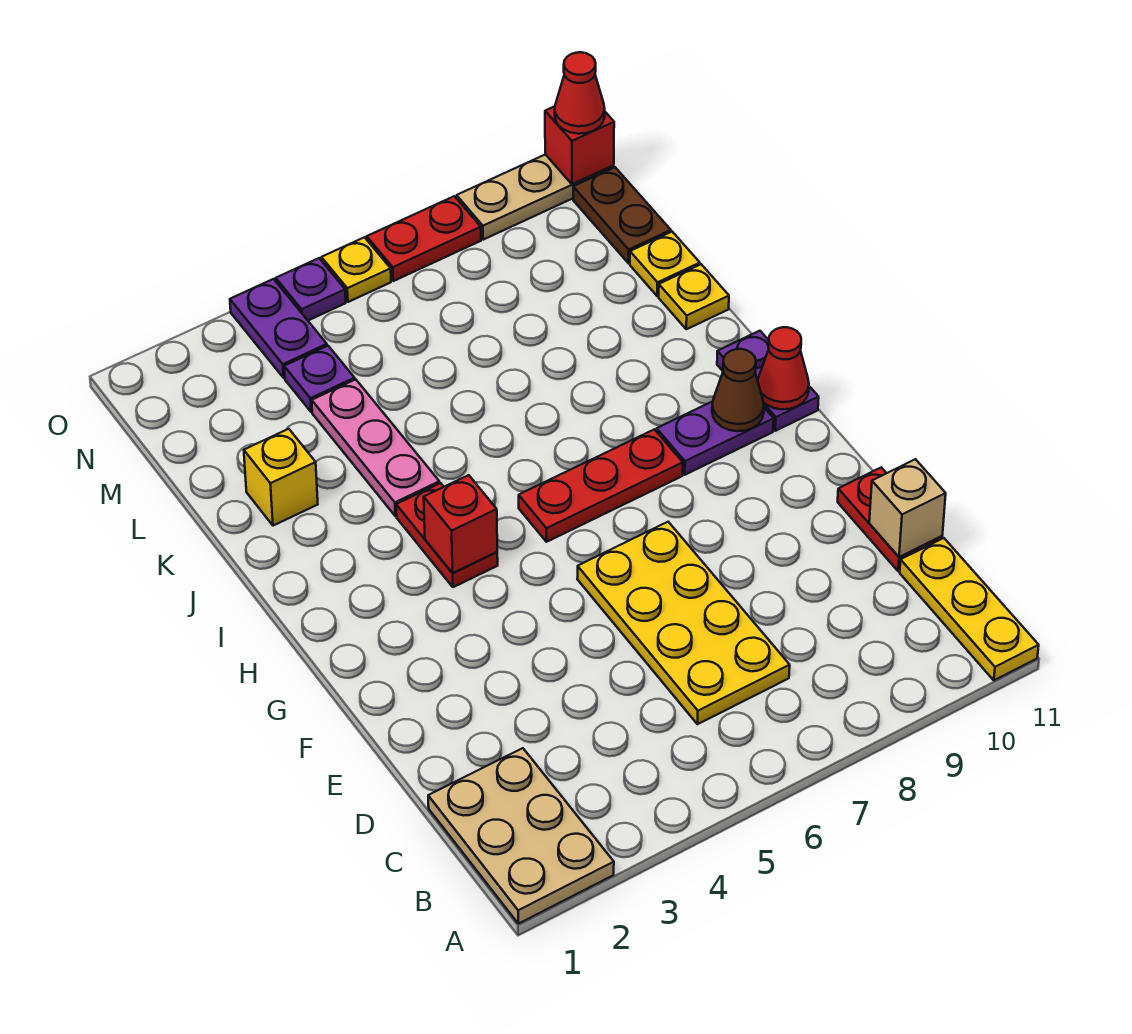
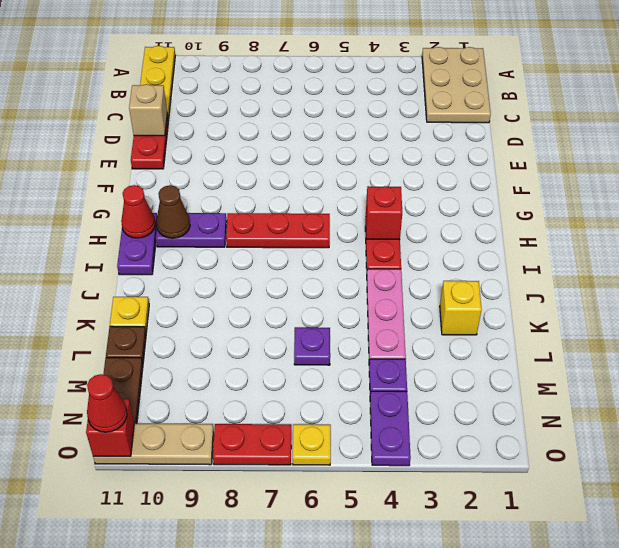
yellow 2x4 plate [577,522,790,724] -> none
yellow 1x1 plate [630,232,700,296] -> brown 1x1 plate [106,326,146,363]
purple 1x1 plate [276,258,346,320] -> purple 1x1 plate moved to [294,327,330,365]

